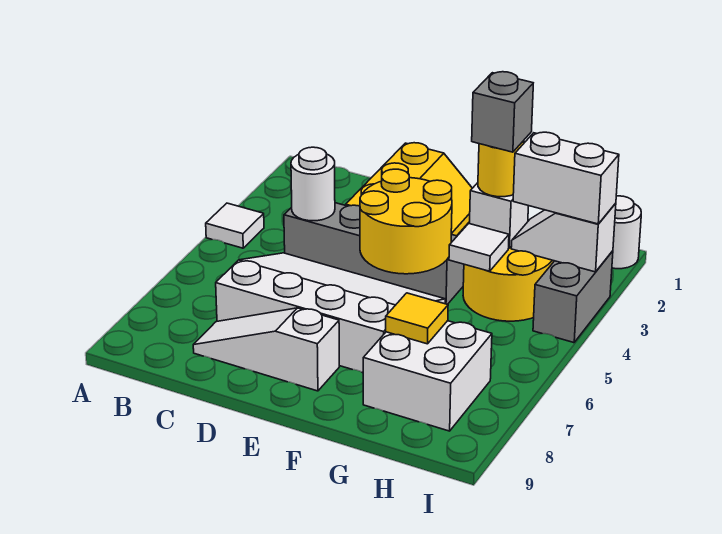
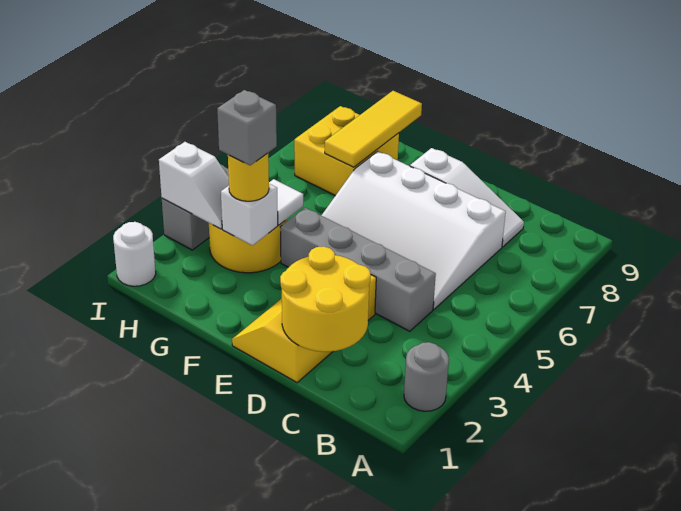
none -> grey 1x1 round brick [404,342,449,411]
white 1x1 tile [206,203,264,248] -> none
white 1x1 round brick [291,147,335,221] -> none
yellow 2x2 round brick [360,169,452,274] -> yellow 2x2 round brick moved to [280,246,371,352]
white 2x2 brick [363,321,492,431] -> yellow 2x2 brick [294,106,399,196]
yellow 1x1 tile [386,293,448,344] -> yellow 1x3 tile [325,91,422,167]
white 1x2 brick [513,132,619,224] -> none

